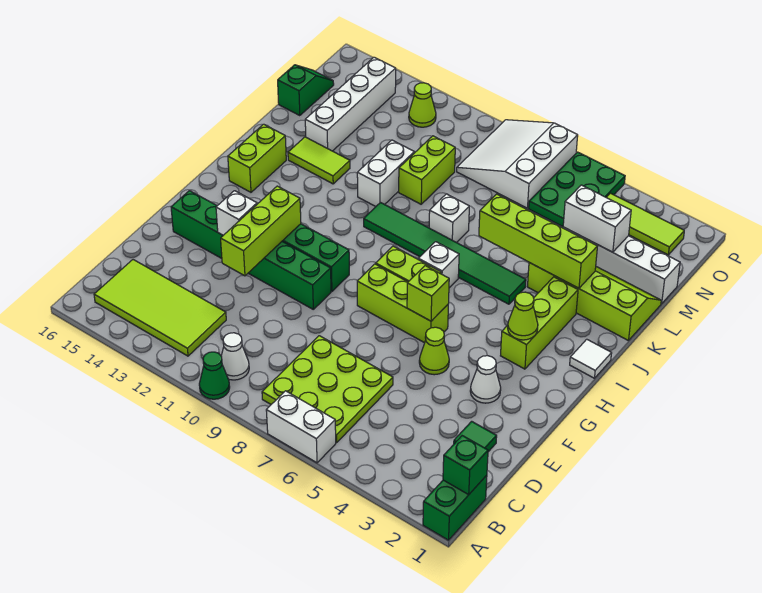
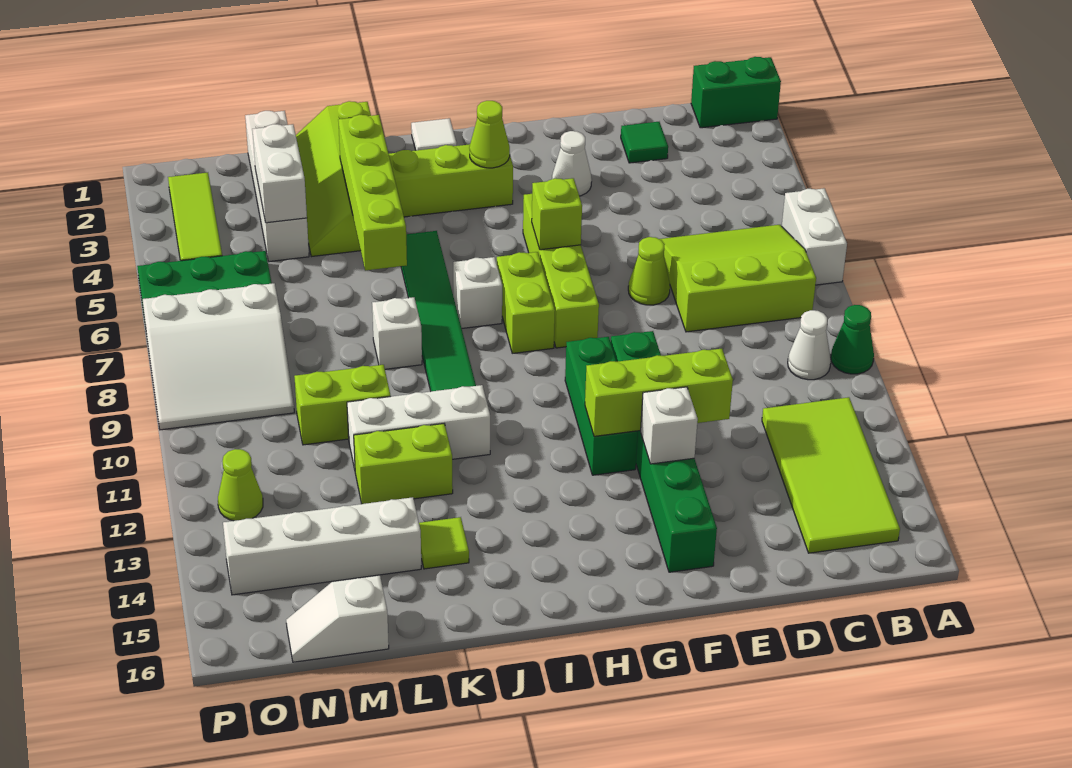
green 1x1 brick [443,436,488,494] -> none
lime 3x3 plate [262,336,393,443] -> lime 3x3 slope [660,225,816,332]
lime 1x1 cone [419,327,449,375] -> lime 1x1 cone moved to [628,237,670,305]
lime 1x3 brick [357,264,448,343] -> lime 1x4 brick [523,194,599,348]
lime 1x2 brick [228,124,286,192] -> lime 1x2 brick moved to [354,424,453,504]
white 1x2 brick [357,140,414,207] -> white 1x3 brick [347,385,490,469]
lime 1x2 tile [288,137,350,184] -> lime 1x1 tile [419,517,469,569]
green 1x2 slope [278,65,334,116] -> white 1x2 slope [286,575,389,662]

